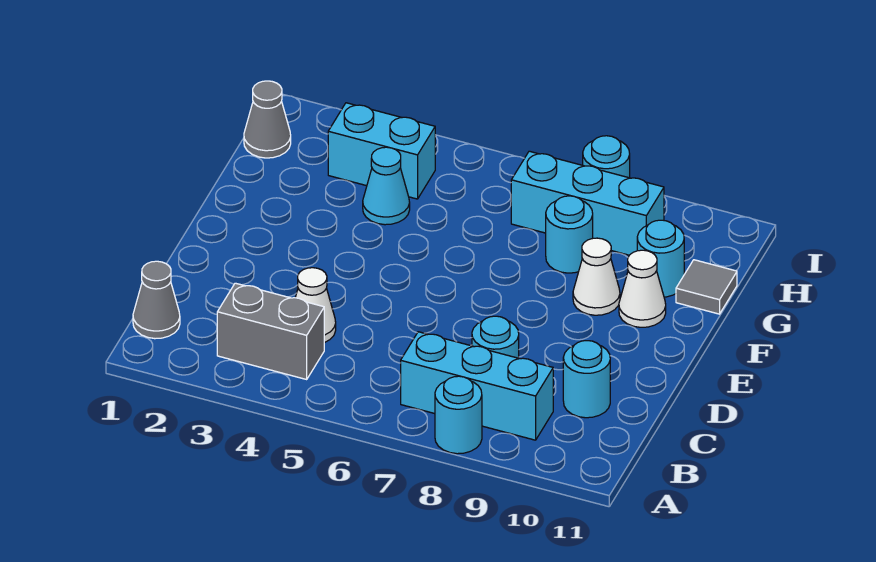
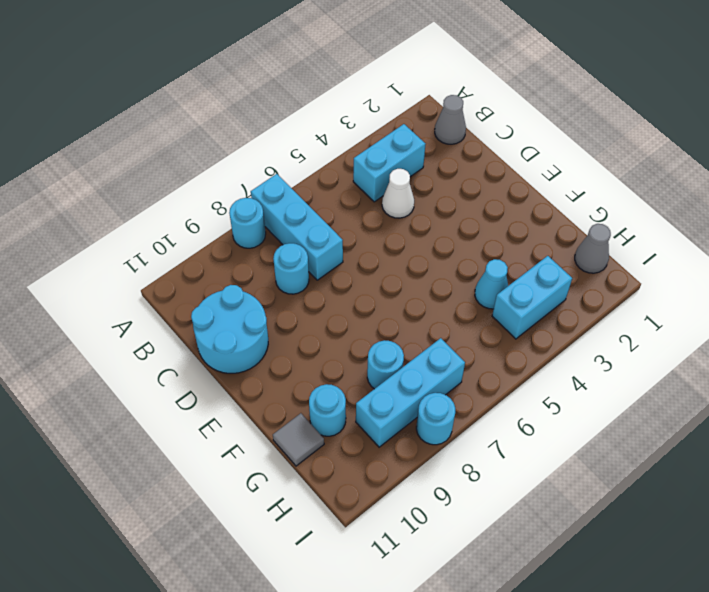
grey 1x2 brick [217,283,324,379] -> cyan 1x2 brick [353,124,425,202]
cyan 1x3 brick [401,332,553,440] -> cyan 1x3 brick turned to [251,174,343,280]
cyan 1x1 round brick [563,341,610,418] -> cyan 2x2 round brick [191,285,268,373]
white 1x1 cone [573,238,620,315] -> none
white 1x1 cone [619,250,666,327] -> none

